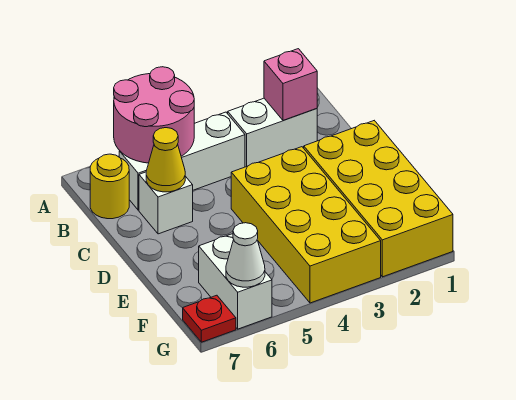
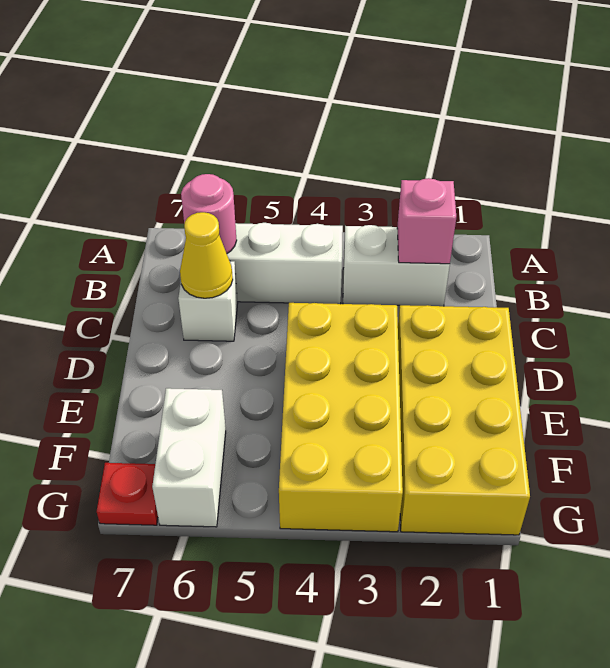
pink 2x2 round brick [114,67,194,163] -> pink 1x1 round brick [181,174,237,253]
yellow 1x1 round brick [90,154,129,219] -> none
white 1x1 cone [226,223,265,287] -> none

